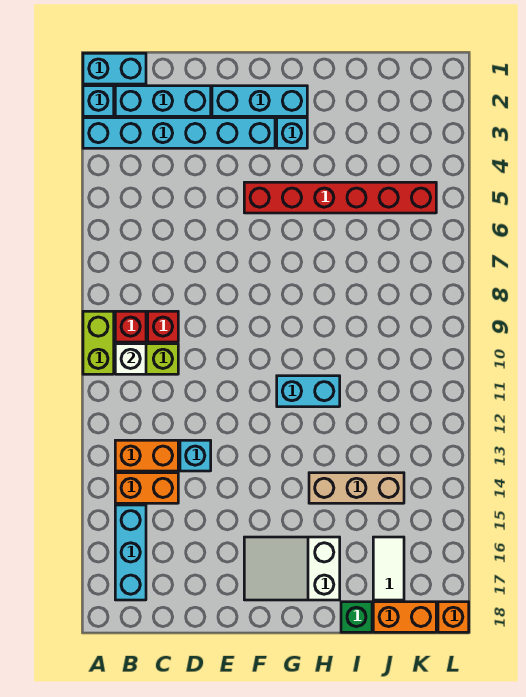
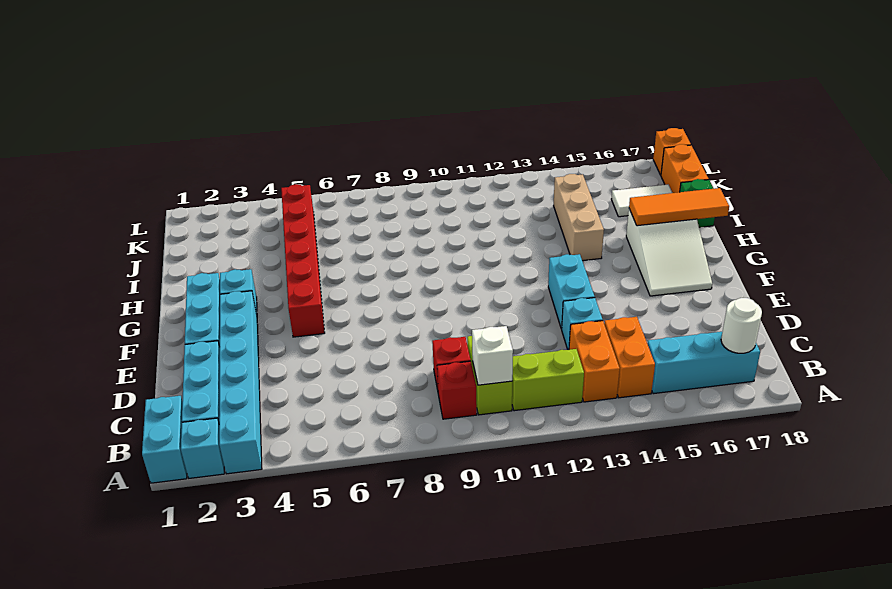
lime 1x2 brick [83,311,114,374] -> lime 1x2 brick moved to [512,349,584,411]
none -> white 1x1 round brick [721,298,762,353]
cyan 1x2 brick [277,376,340,407] -> cyan 1x2 brick moved to [548,254,595,329]
none -> orange 1x3 tile [629,188,729,226]

